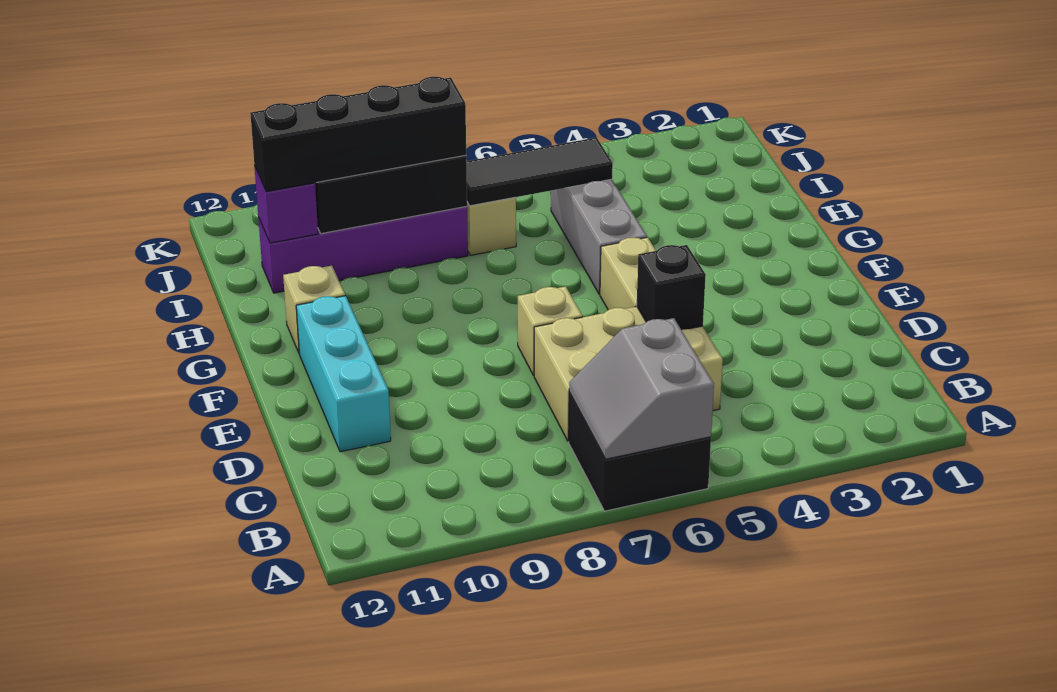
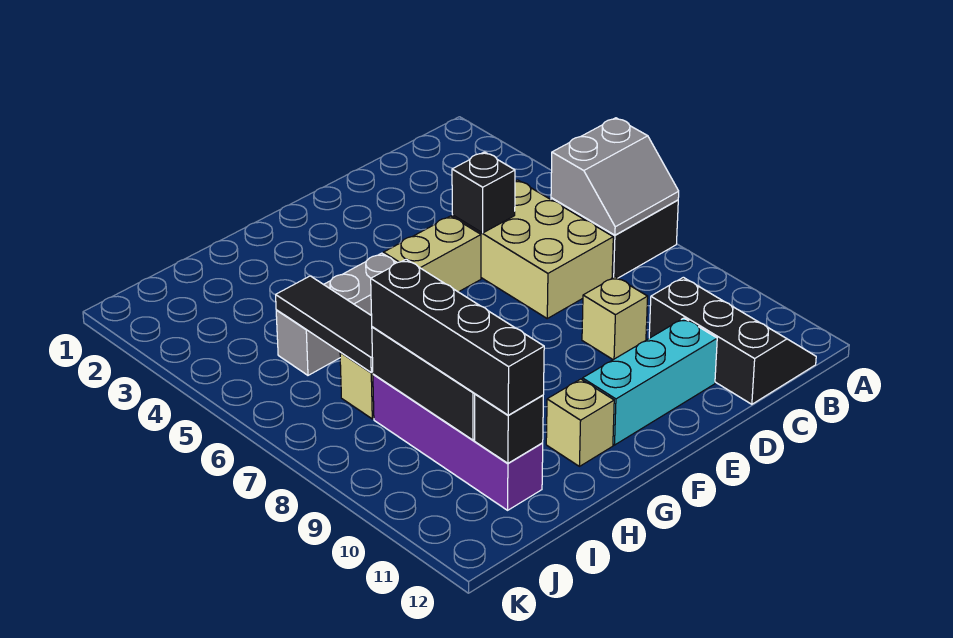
none -> black 2x3 slope [649,277,816,404]
tan 1x1 brick [517,286,582,376] -> tan 1x1 brick moved to [582,277,648,360]
purple 1x1 brick [254,166,318,243] -> black 1x1 brick [475,394,543,463]

